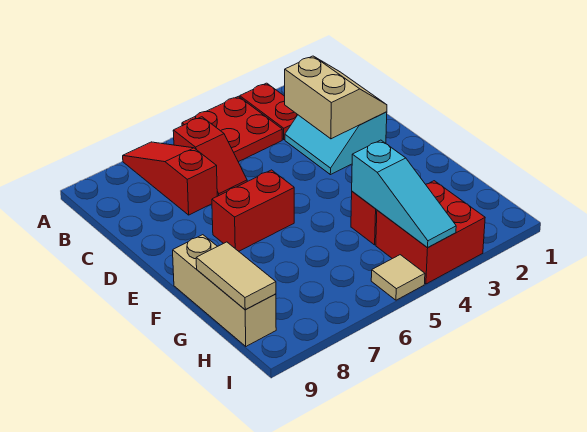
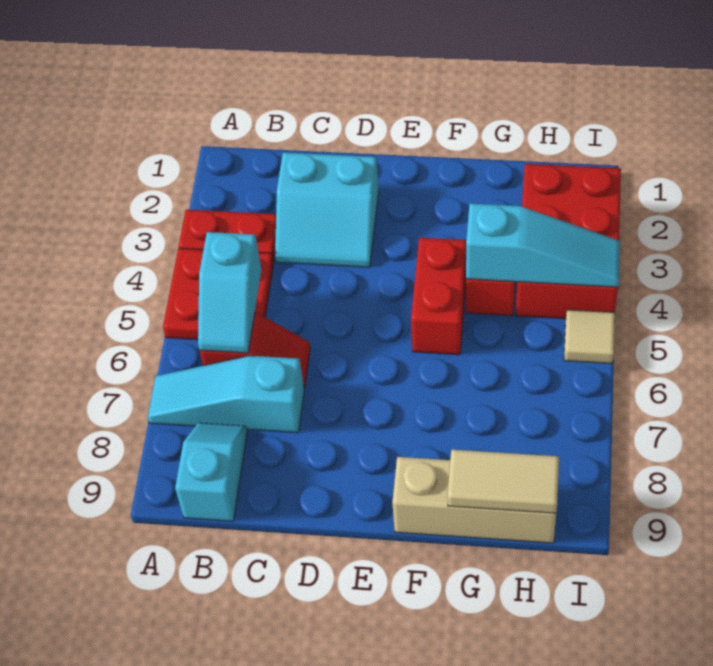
red 1x3 slope [123,142,217,215] -> cyan 1x3 slope [148,356,304,433]
none -> cyan 1x2 slope [198,232,262,353]
none -> cyan 1x2 slope [175,423,247,521]
tan 2x2 slope [285,56,387,139] -> none
red 1x2 brick [212,170,294,251] -> red 1x2 brick moved to [411,238,466,355]
red 2x2 brick [376,181,485,284] -> red 2x3 brick [516,164,621,319]

